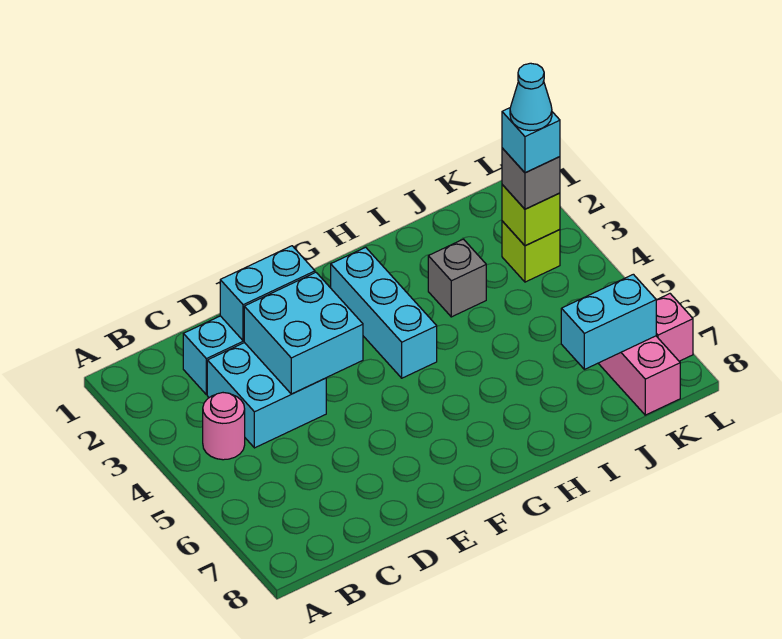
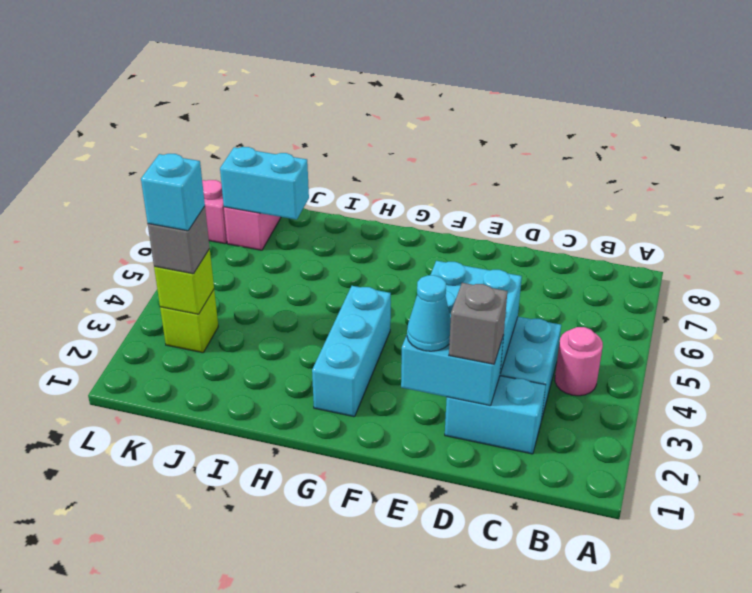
grey 1x1 brick [428,239,486,317] -> grey 1x1 brick moved to [449,283,507,364]
cyan 1x1 cone [510,63,552,131] -> cyan 1x1 cone moved to [407,275,451,351]

